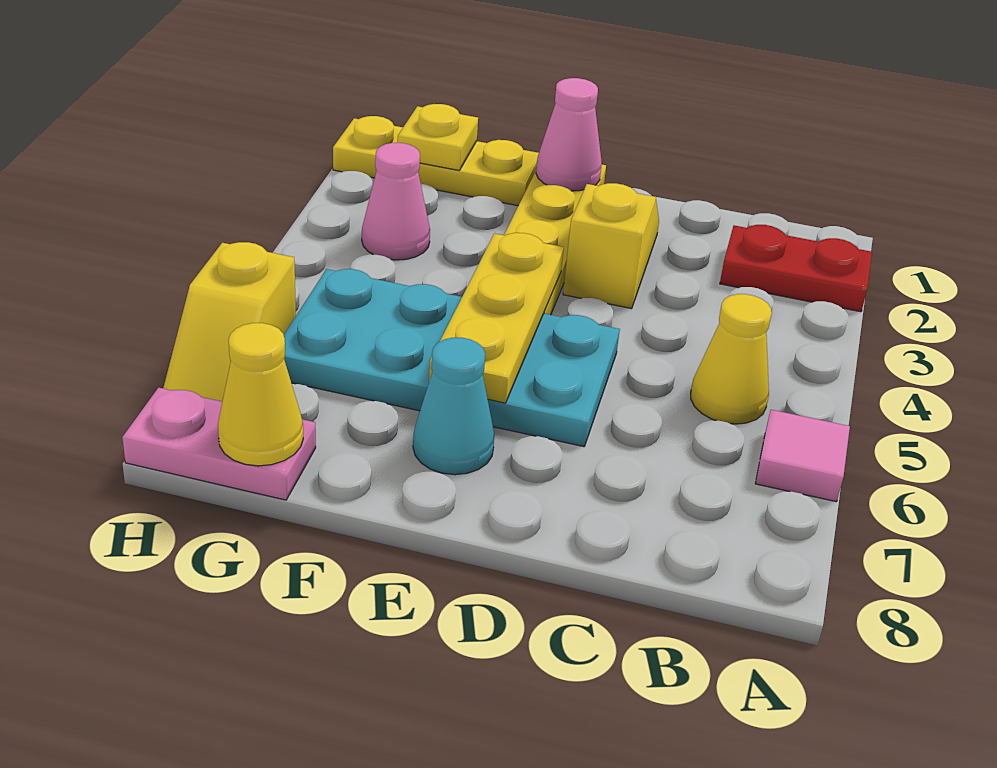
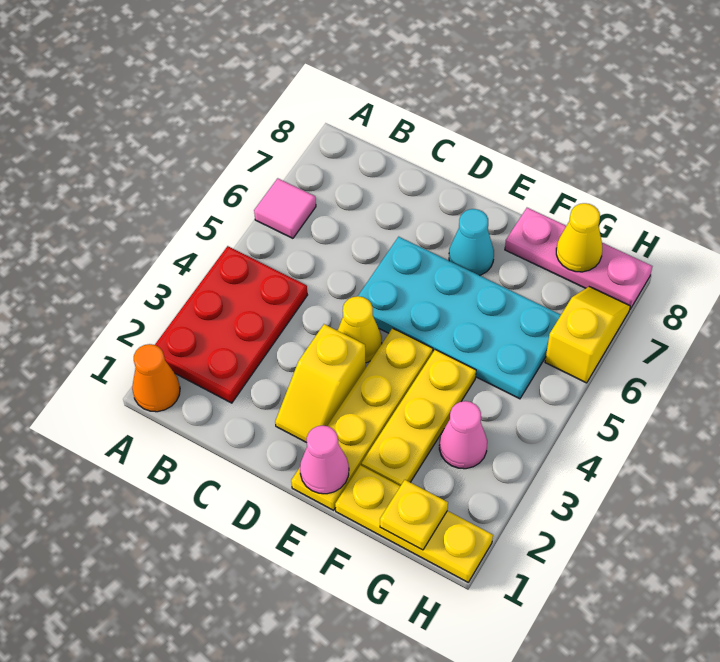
none -> orange 1x1 cone [132,344,180,412]
red 1x2 plate [720,225,872,312] -> red 2x3 plate [155,246,307,403]
yellow 1x1 cone [691,294,772,424] -> yellow 1x1 cone moved to [338,296,382,363]
yellow 1x3 plate [429,233,564,403] -> yellow 1x3 plate moved to [361,350,476,486]
pink 1x2 plate [122,388,316,500] -> pink 1x3 plate [505,208,652,309]

